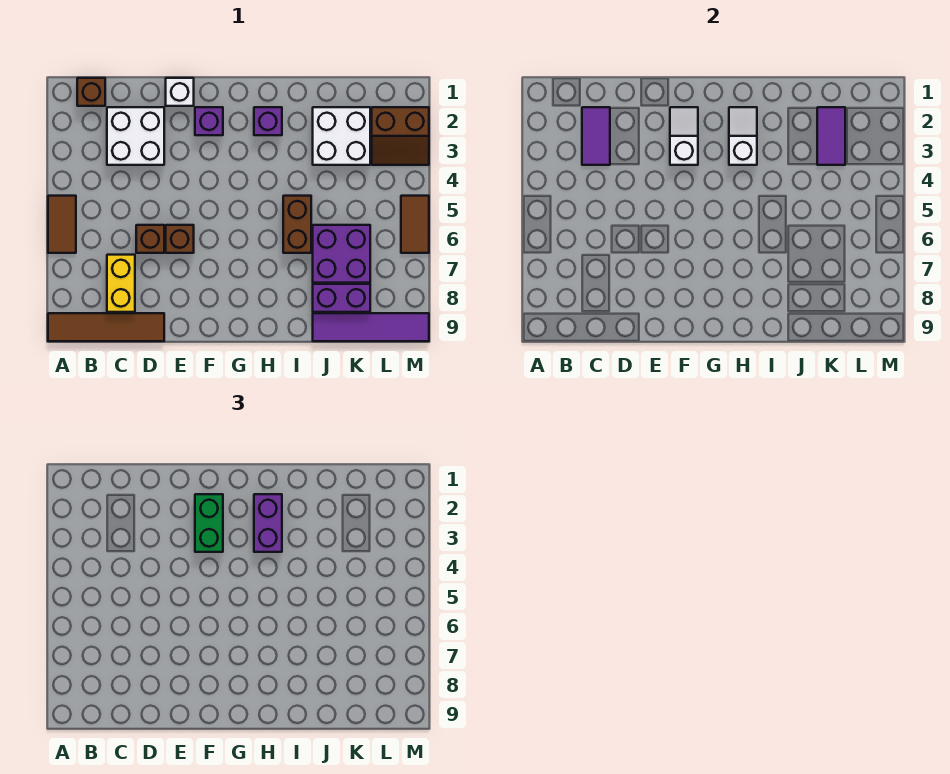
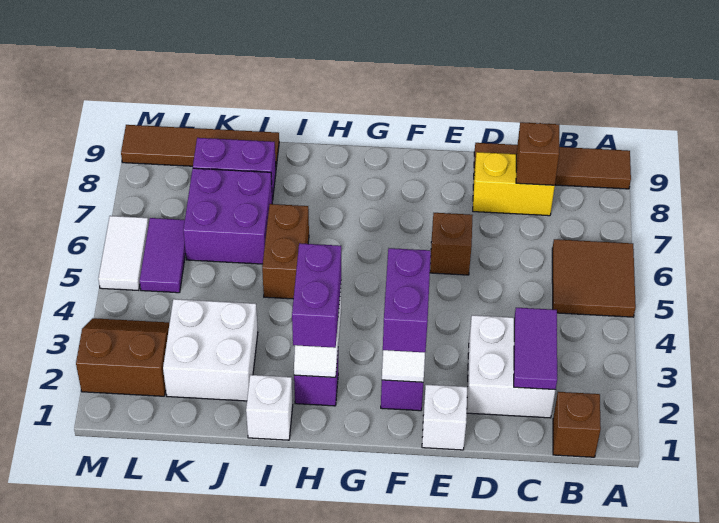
brown 1x2 tile [48,196,76,253] -> brown 2x2 tile [552,239,636,317]
yellow 1x2 brick [107,255,135,312] -> yellow 1x2 brick turned to [473,152,555,216]
brown 1x1 brick [136,225,164,253] -> brown 1x1 brick moved to [516,122,559,185]
green 1x2 brick [195,494,223,552] -> purple 1x2 brick [383,248,431,352]
none -> white 1x1 brick [246,375,293,440]
purple 1x4 tile [313,313,429,341] -> brown 1x4 tile [121,125,279,167]
purple 1x2 tile [817,107,845,165] -> purple 1x2 tile moved to [140,218,186,293]
brown 1x2 tile [401,196,429,253] -> white 1x2 tile [98,216,149,290]

